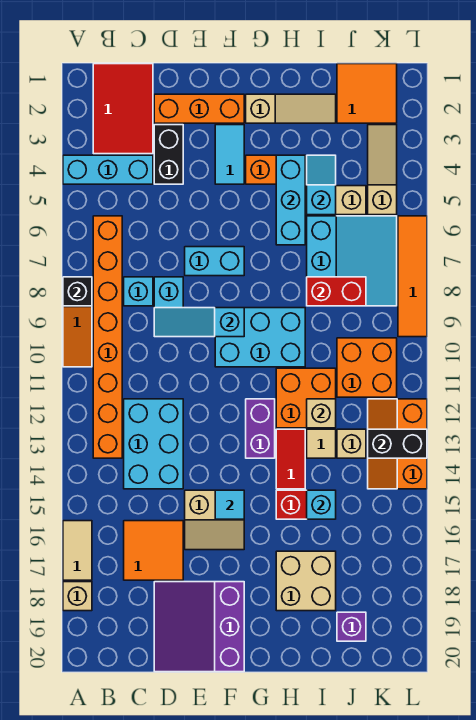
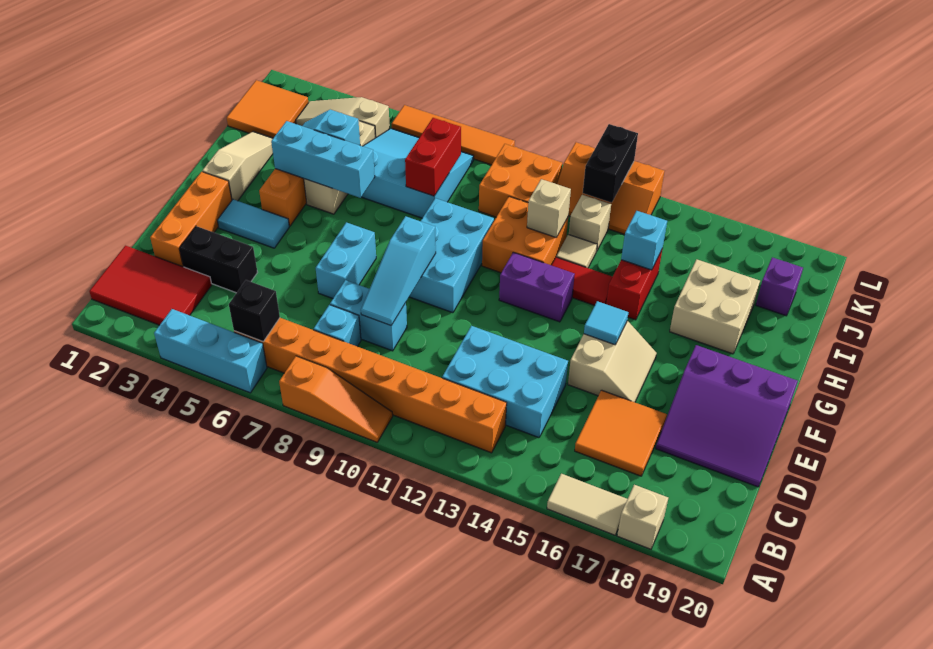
cyan 1x3 brick [63,155,153,184] -> cyan 1x3 brick turned to [154,309,267,393]
black 1x1 brick [63,277,92,306] -> black 1x1 brick moved to [229,280,280,342]

